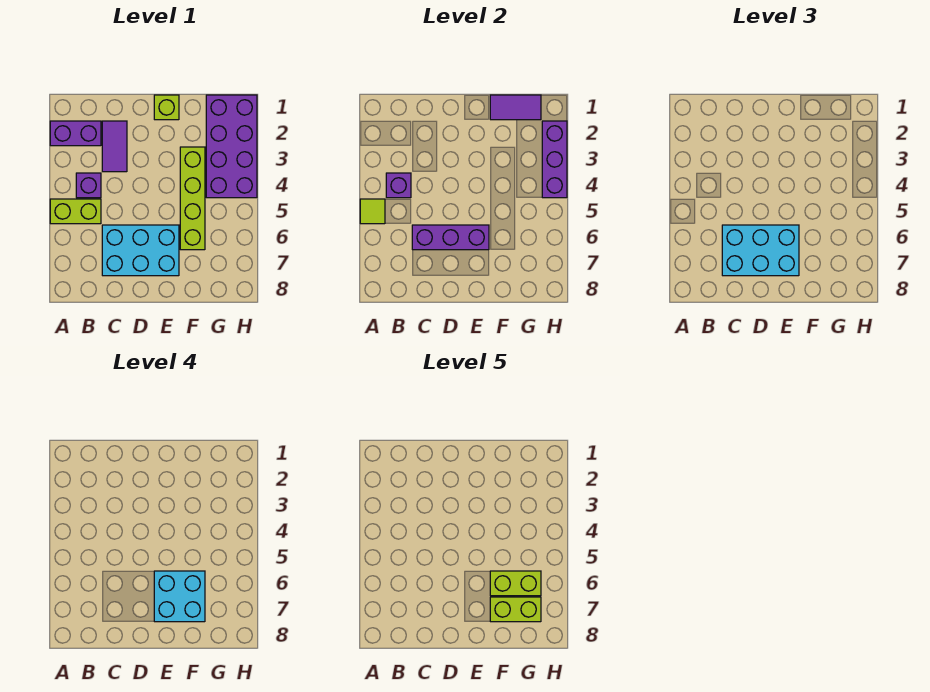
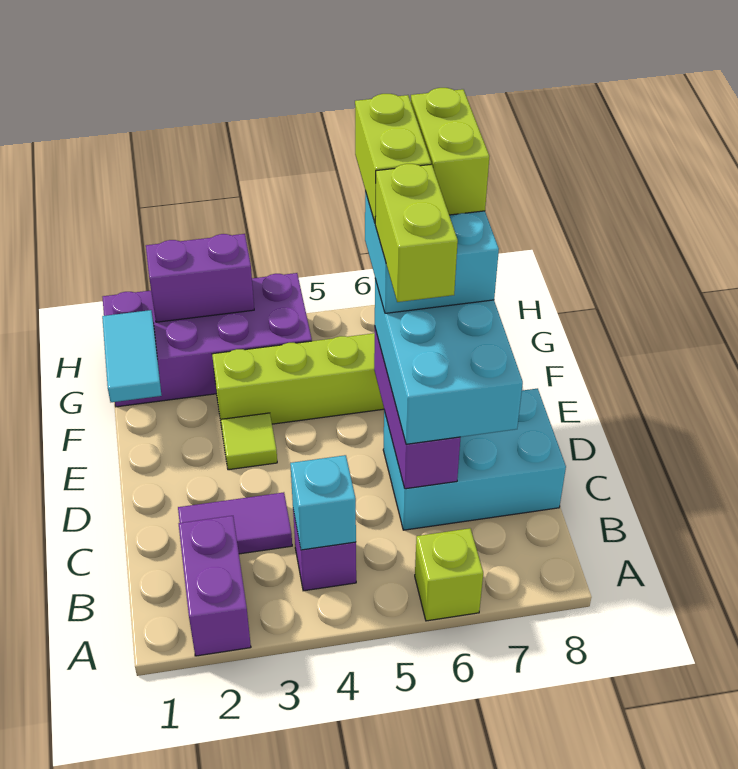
lime 1x2 brick [50,199,101,224] -> lime 1x2 brick moved to [375,164,458,302]
lime 1x1 tile [360,199,385,224] -> lime 1x1 tile moved to [221,413,277,470]
purple 1x1 brick [386,173,411,198] -> cyan 1x1 brick [290,455,356,550]
cyan 2x3 brick [102,225,179,276] -> cyan 2x3 brick turned to [383,388,566,530]
lime 1x1 brick [154,95,179,120] -> lime 1x1 brick moved to [415,528,483,621]
purple 1x2 tile [490,95,541,120] -> cyan 1x2 tile [102,310,162,402]
purple 1x3 brick [542,121,567,198] -> purple 1x2 brick [146,234,254,322]

